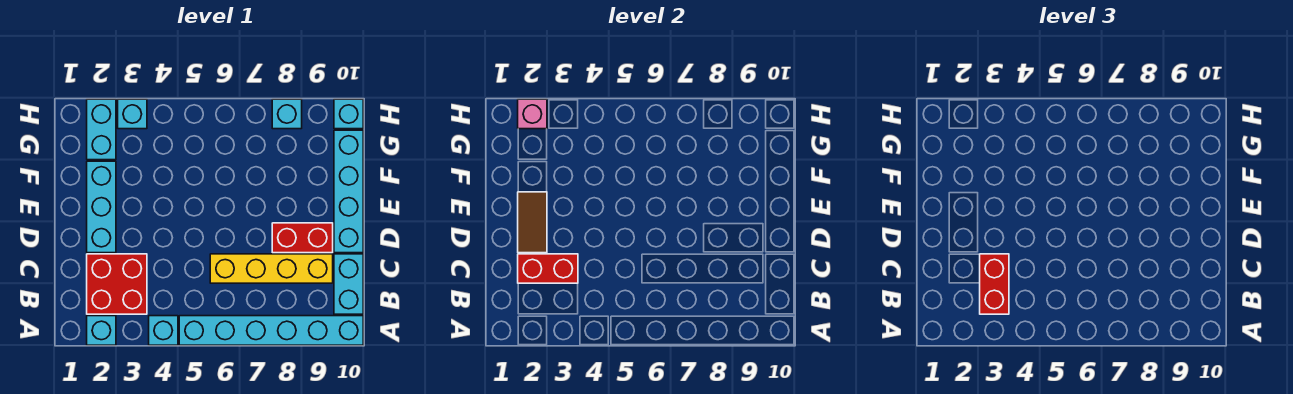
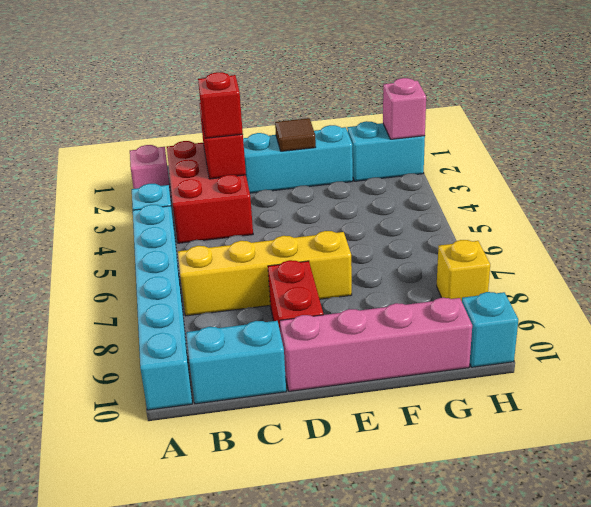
cyan 1x1 brick [87,316,116,345] -> pink 1x1 brick [130,145,171,199]
red 2x2 brick [87,254,147,314] -> red 2x3 brick [167,141,253,243]
red 1x2 brick [980,254,1009,314] -> red 1x1 brick [198,72,243,138]
yellow 1x4 brick [210,254,333,283] -> yellow 1x4 brick turned to [178,231,352,316]
brown 1x2 tile [518,192,547,253] -> brown 1x1 tile [275,118,316,151]
cyan 1x4 brick [334,130,363,253] -> pink 1x4 brick [280,298,472,391]
cyan 1x1 brick [118,99,147,129] -> none
cyan 1x1 brick [272,99,302,129] -> yellow 1x1 brick [437,240,490,301]

